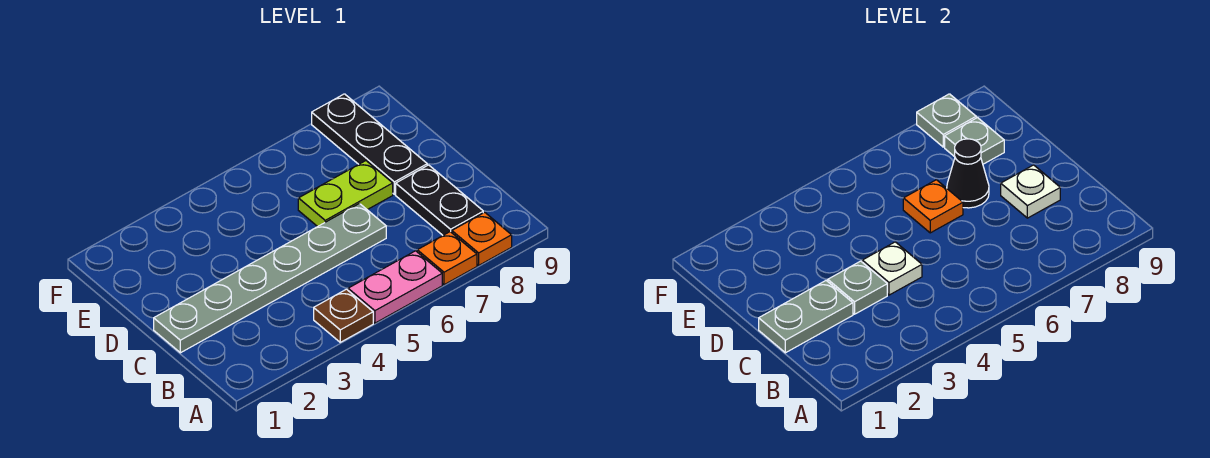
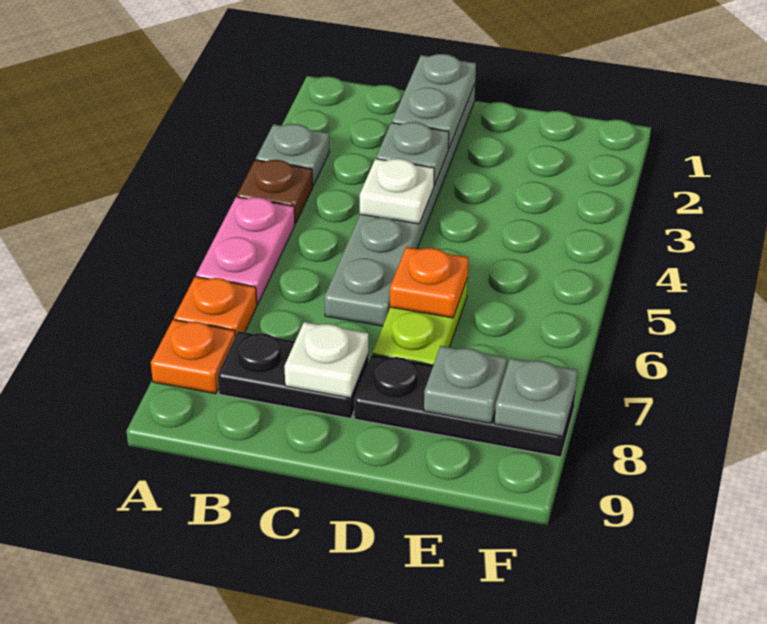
none -> grey 1x1 plate [256,124,329,186]
black 1x1 cone [947,139,989,208] -> none

